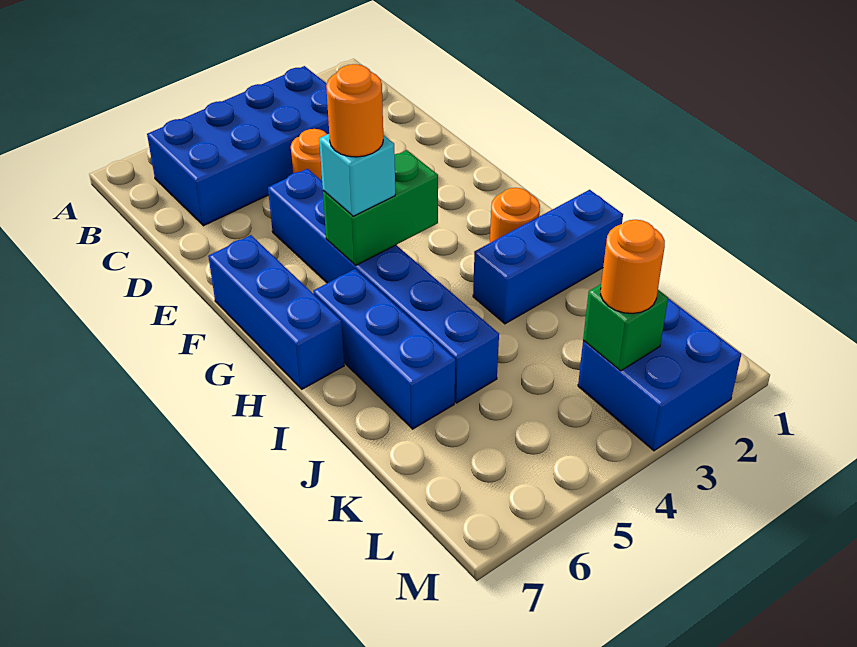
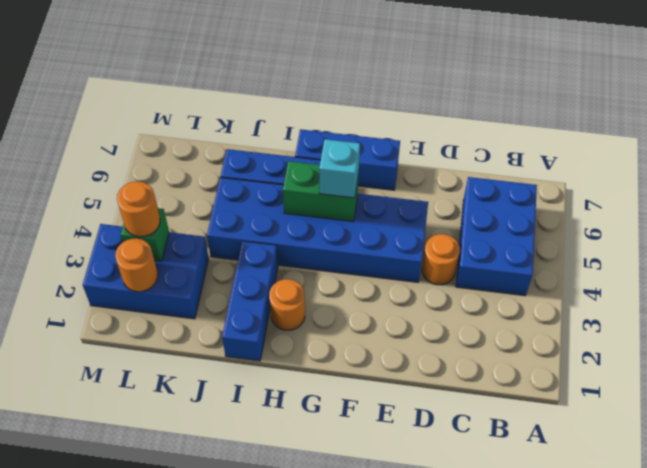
blue 2x4 brick [147,66,329,226] -> blue 2x3 brick [456,177,537,296]
blue 1x6 brick [268,169,499,403] -> blue 2x6 brick [207,177,428,282]
green 1x2 brick [323,150,438,265] -> green 1x2 brick turned to [283,161,359,221]
orange 1x1 round brick [326,64,383,157] -> orange 1x1 round brick moved to [115,238,158,292]
blue 2x2 brick [578,298,741,451] -> blue 2x3 brick [83,224,209,319]

